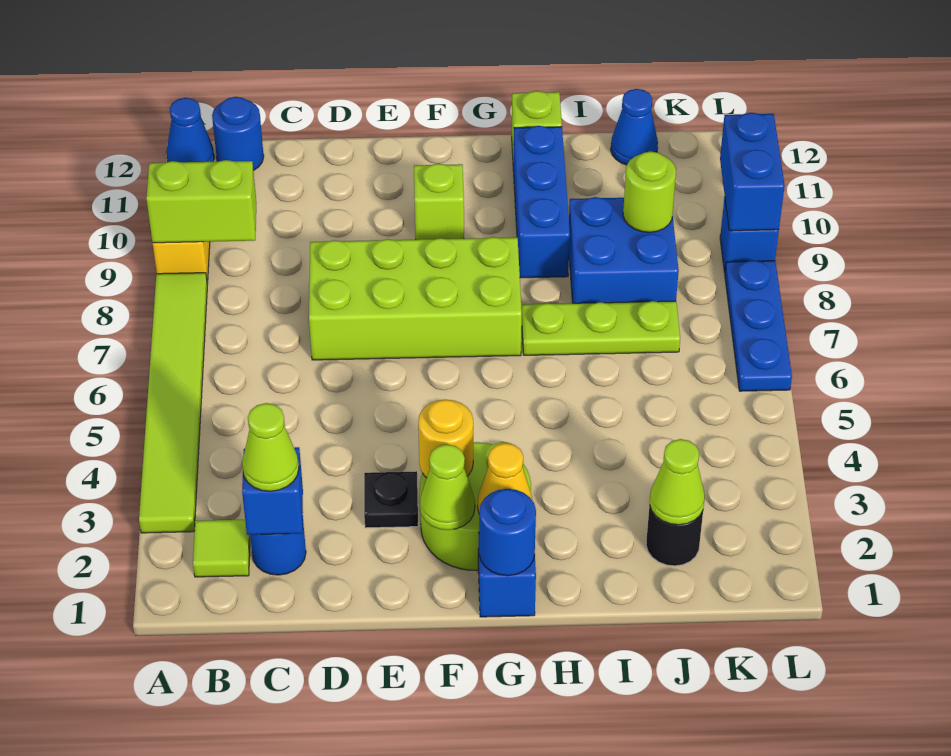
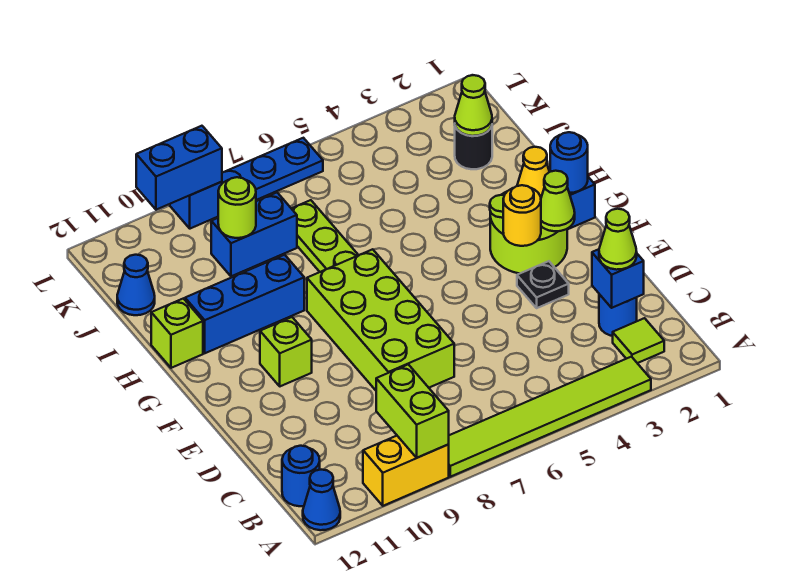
blue 2x2 brick [569,197,679,303] -> blue 1x2 brick [211,193,297,276]

